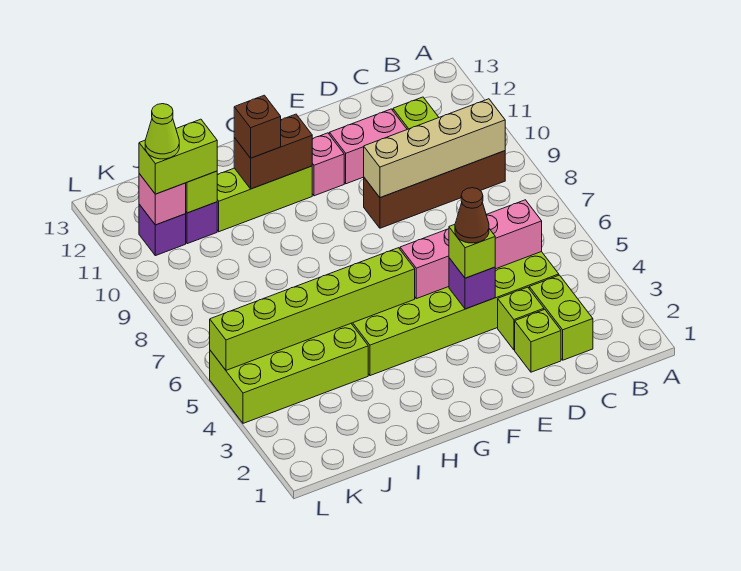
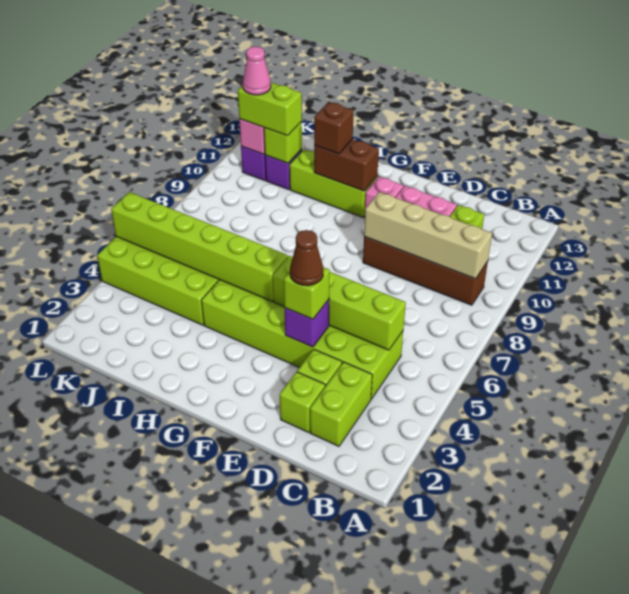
pink 1x4 brick [400,200,542,299] -> lime 1x4 brick [273,256,406,350]
lime 1x1 cone [145,104,179,159] -> pink 1x1 cone [243,47,271,95]

